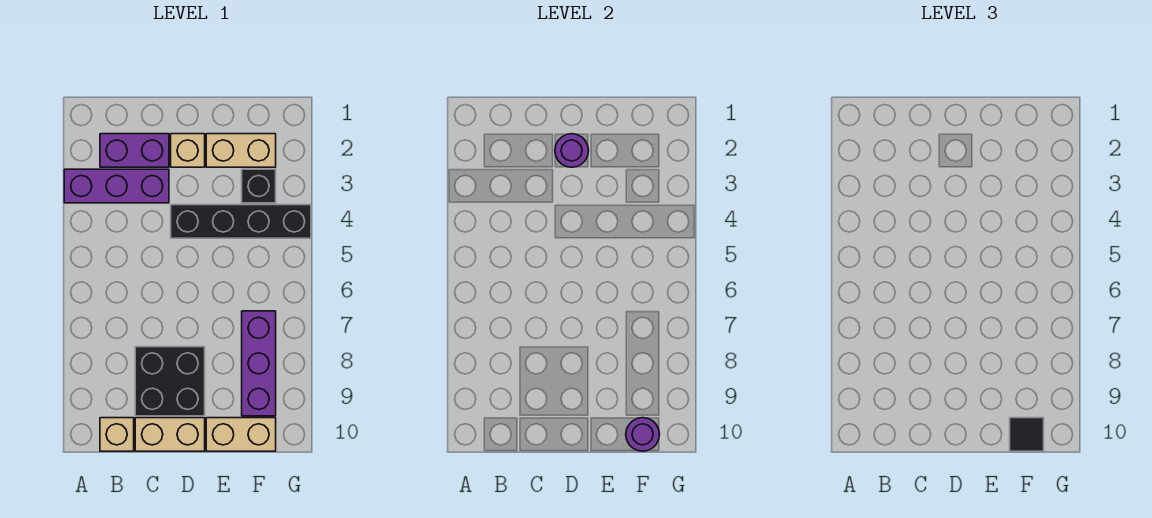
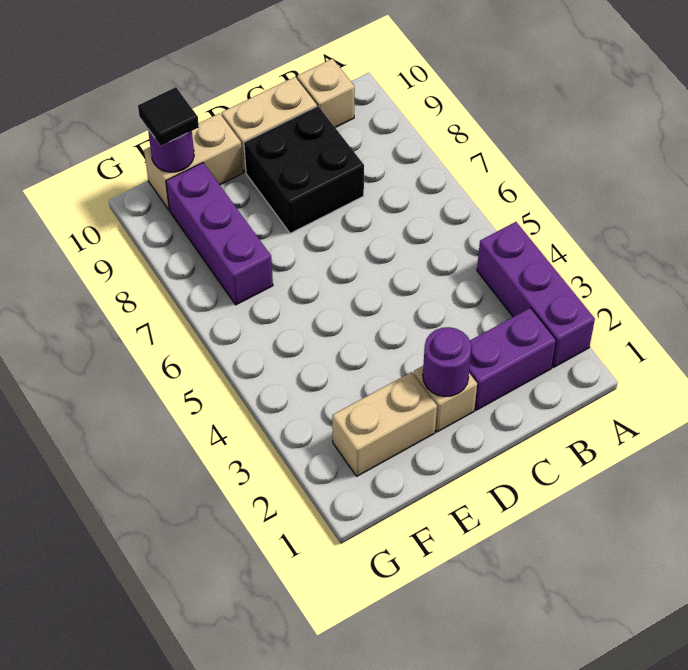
purple 1x3 brick [64,169,169,203] -> purple 1x3 brick turned to [477,222,595,368]
black 1x4 brick [171,205,311,238] -> none
black 1x1 brick [242,169,276,203] -> none

